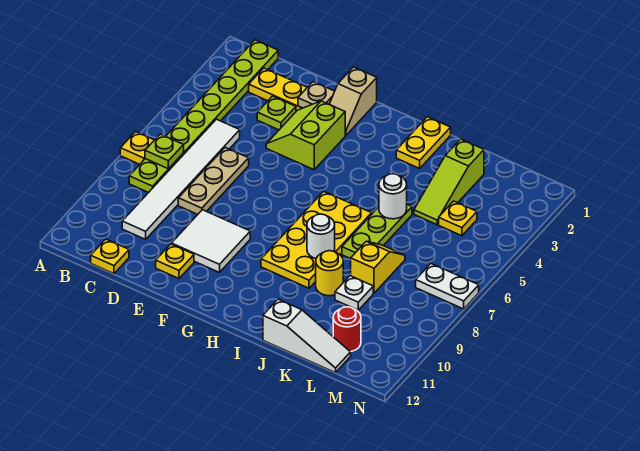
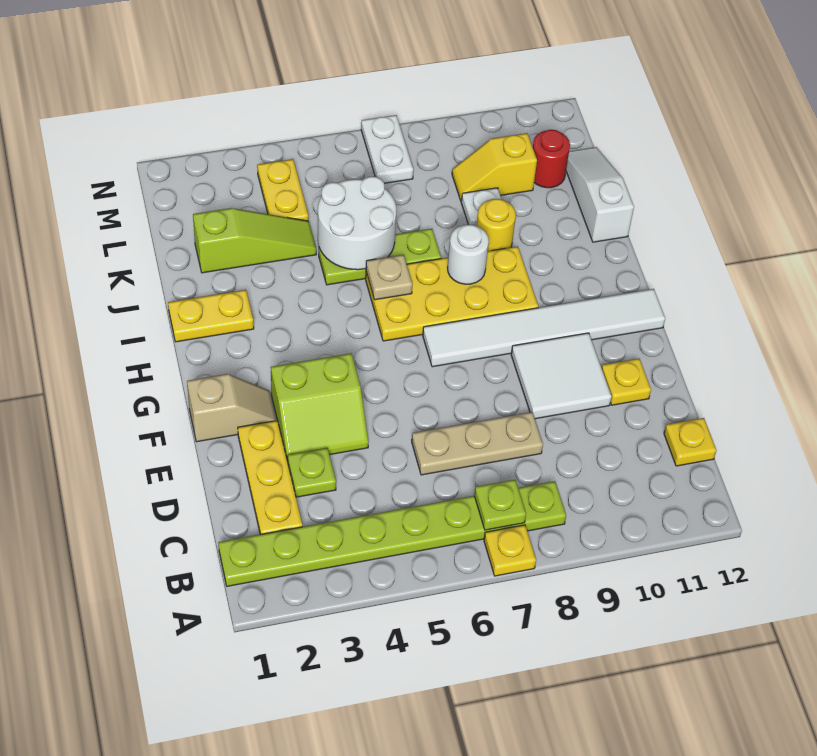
white 1x6 tile [122,119,240,239] -> white 1x6 tile moved to [423,289,665,367]
tan 1x1 plate [298,82,335,108] -> tan 1x1 plate moved to [366,255,412,300]
white 1x1 round brick [379,174,407,219] -> white 2x2 round brick [318,177,396,270]
yellow 1x2 slope [351,241,405,293] -> yellow 1x2 slope moved to [452,133,537,201]
yellow 1x1 plate [439,201,477,236] -> yellow 1x2 plate [257,159,308,221]

